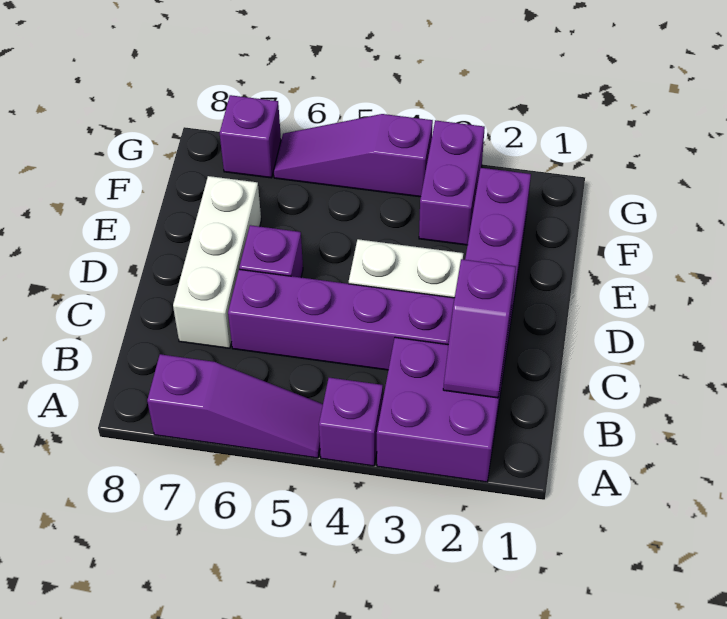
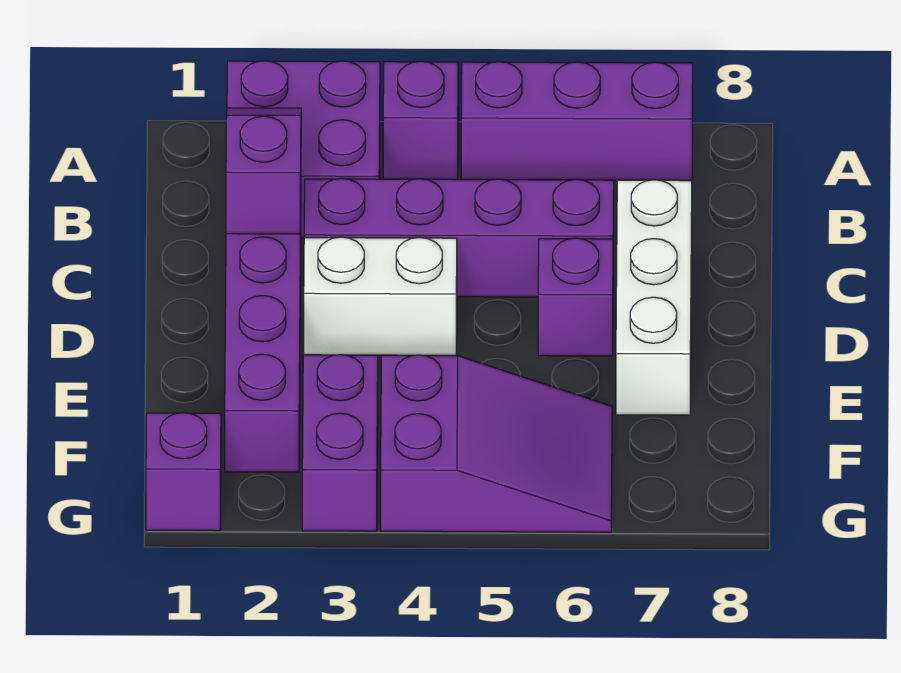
purple 1x3 slope [147,354,323,458] -> purple 1x3 brick [461,62,693,180]
purple 1x3 slope [274,114,433,197] -> purple 2x3 slope [381,355,612,532]
purple 1x1 brick [220,95,281,178] -> purple 1x1 brick moved to [146,413,221,531]

